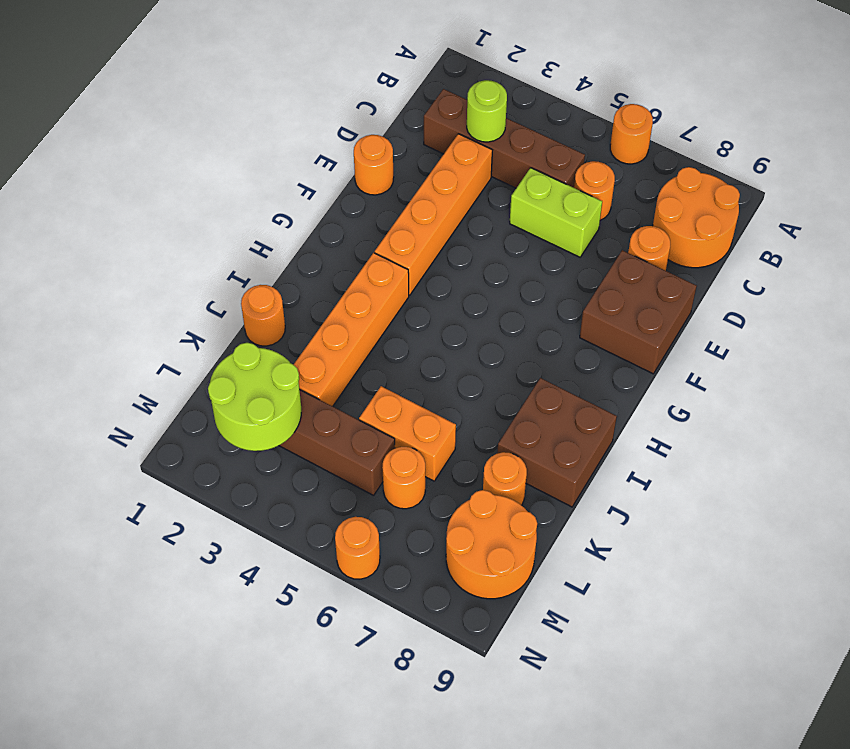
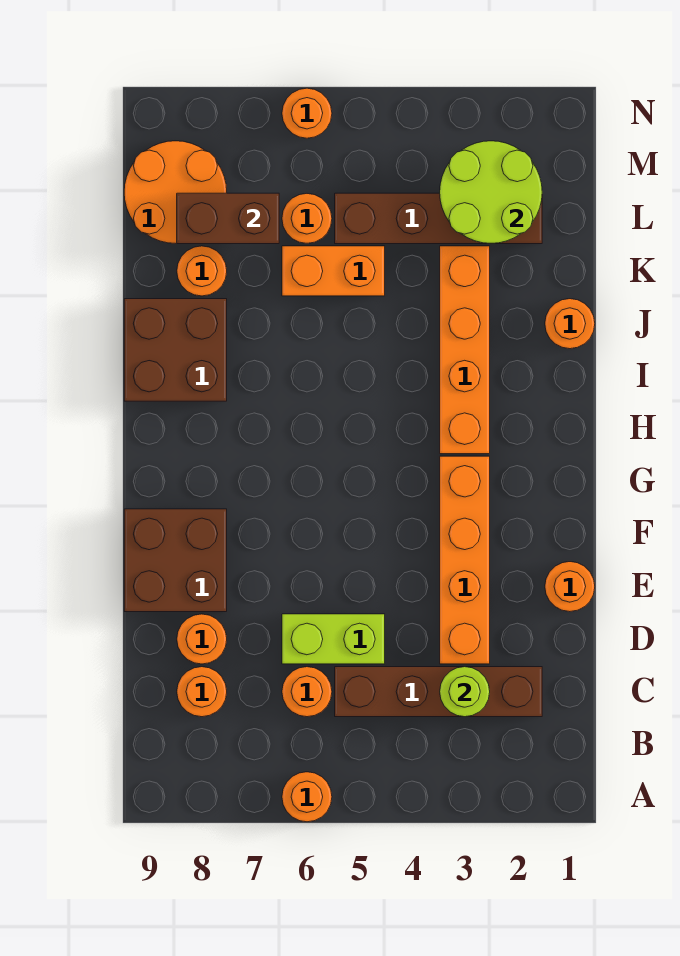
orange 2x2 round brick [653,167,740,268] -> orange 1x1 round brick [177,667,227,717]
none -> brown 1x2 brick [177,193,279,244]

